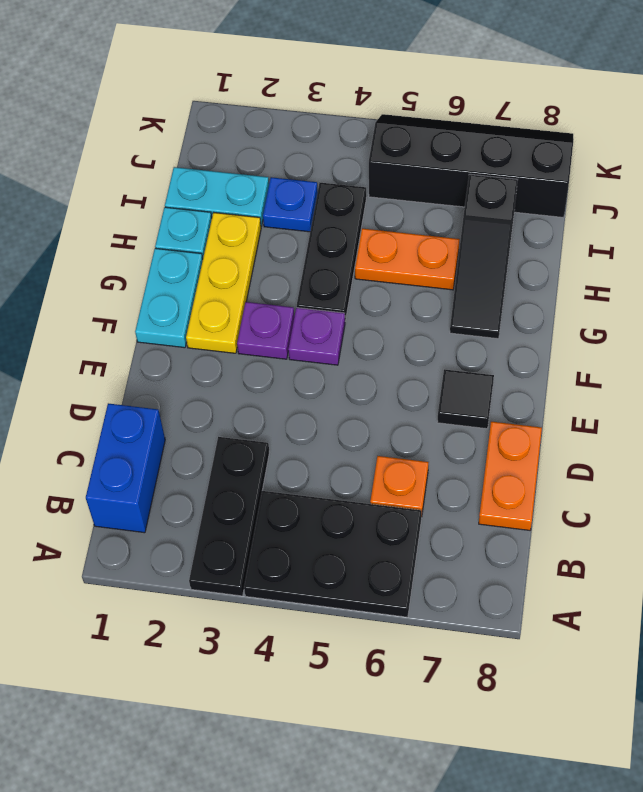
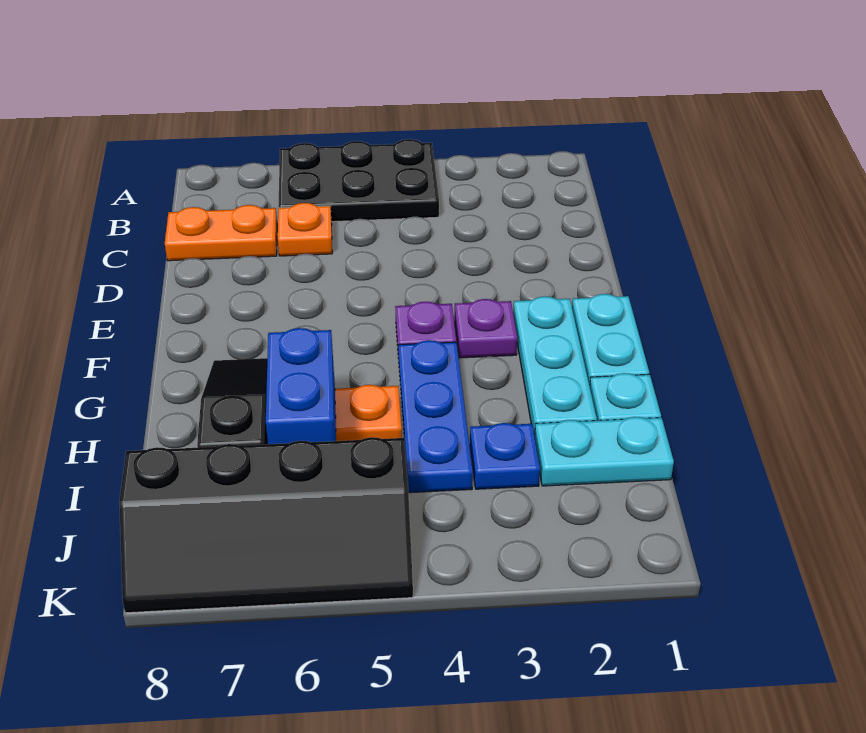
black 1x3 plate [189,437,269,596] -> none
blue 1x2 brick [86,403,165,533] -> blue 1x2 brick moved to [266,328,336,444]
orange 1x2 plate [479,422,542,530] -> orange 1x2 plate turned to [165,205,277,261]
black 1x1 tile [437,369,494,429] -> none
yellow 1x3 plate [186,213,261,353] -> cyan 1x3 plate [513,296,597,435]
black 1x3 plate [297,183,366,321] -> blue 1x3 plate [398,340,473,493]

